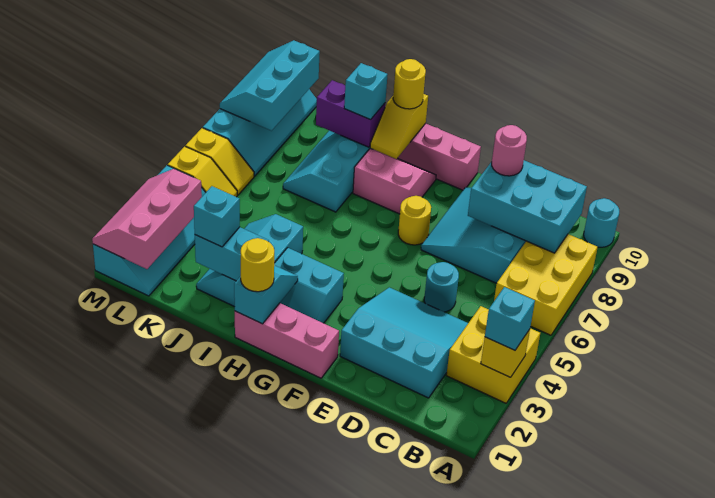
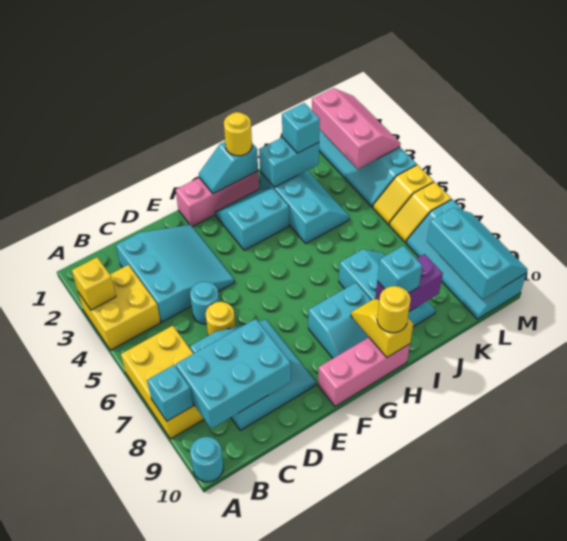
cyan 1x1 brick [485,287,535,350] -> cyan 1x1 brick moved to [147,365,193,421]
cyan 3x3 slope [340,287,468,398] -> cyan 3x3 slope turned to [116,225,234,322]
pink 1x1 round brick [492,125,527,176] -> none
yellow 1x1 round brick [398,196,431,245] -> yellow 1x1 round brick moved to [206,302,235,336]
pink 2x2 slope [353,149,436,214] -> cyan 2x2 slope [308,283,371,358]
cyan 1x2 slope [234,265,298,324] -> cyan 1x2 slope turned to [199,142,258,194]

